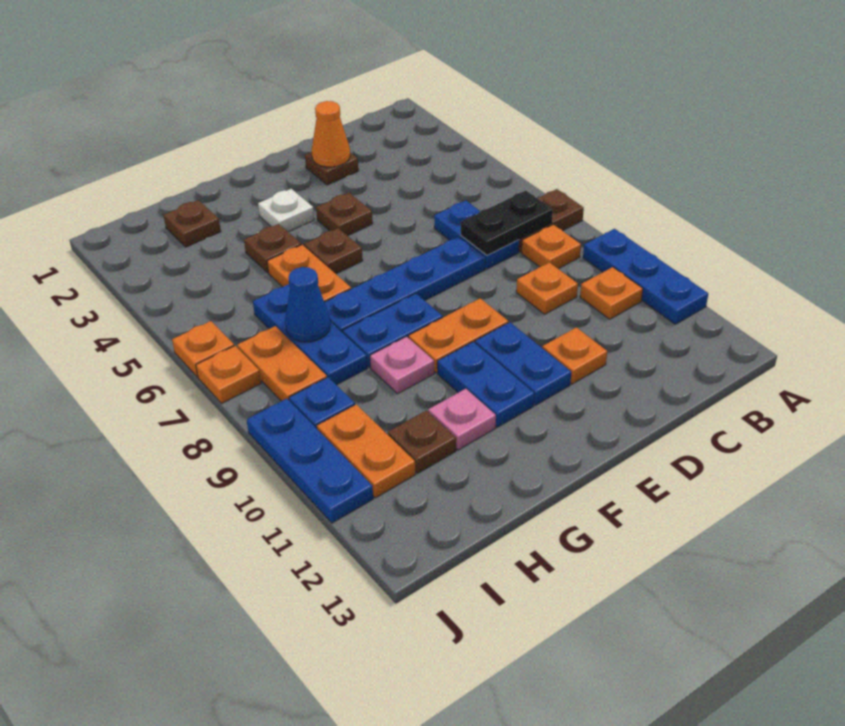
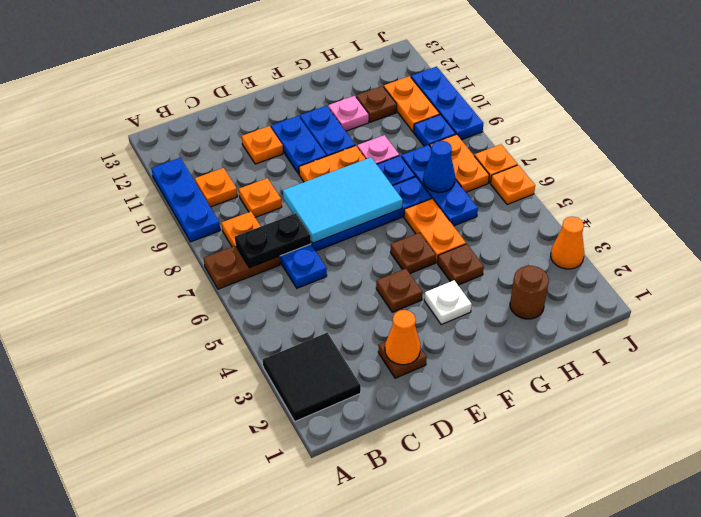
none -> black 2x2 tile [263,333,361,421]
none -> cyan 2x3 tile [283,157,403,243]
brown 1x1 plate [164,200,221,247] -> brown 1x1 round brick [510,266,549,319]
none -> orange 1x1 cone [551,217,584,269]

